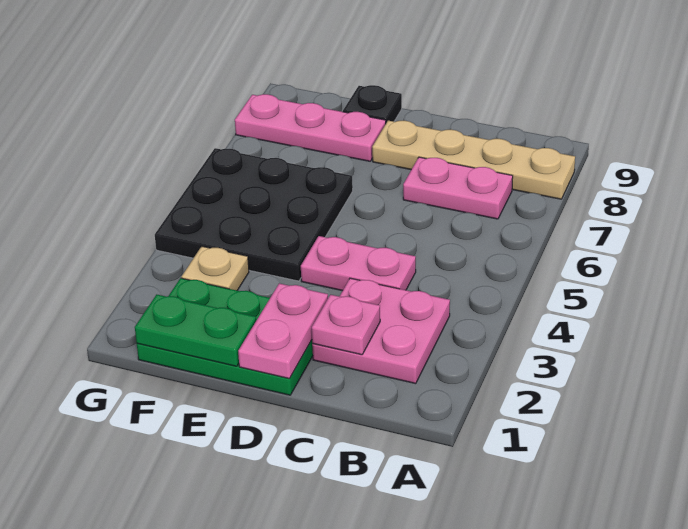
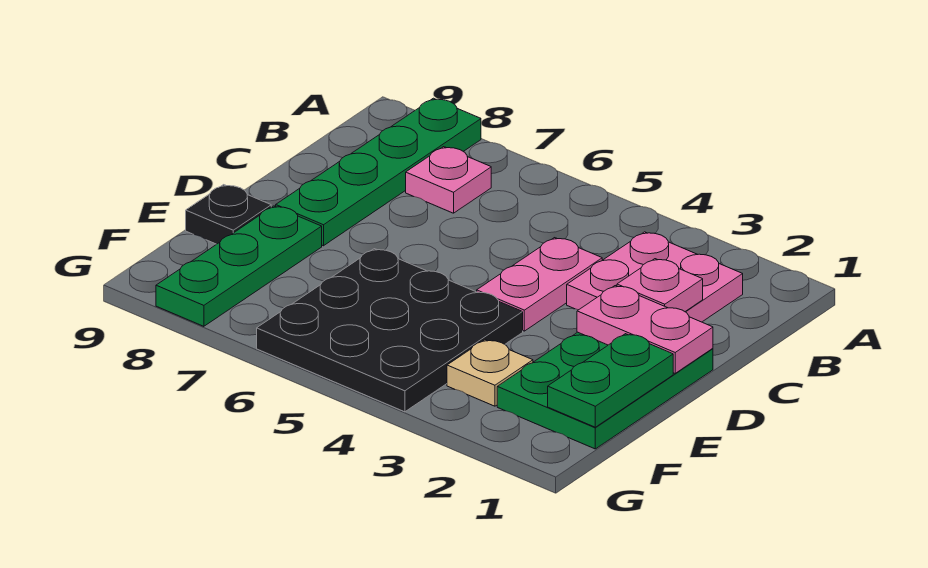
tan 1x4 plate [372,121,575,199] -> green 1x4 plate [276,98,481,246]
pink 1x2 plate [403,157,513,219] -> pink 1x1 plate [406,147,491,213]
pink 1x3 plate [235,94,386,161] -> green 1x3 plate [156,206,322,326]

